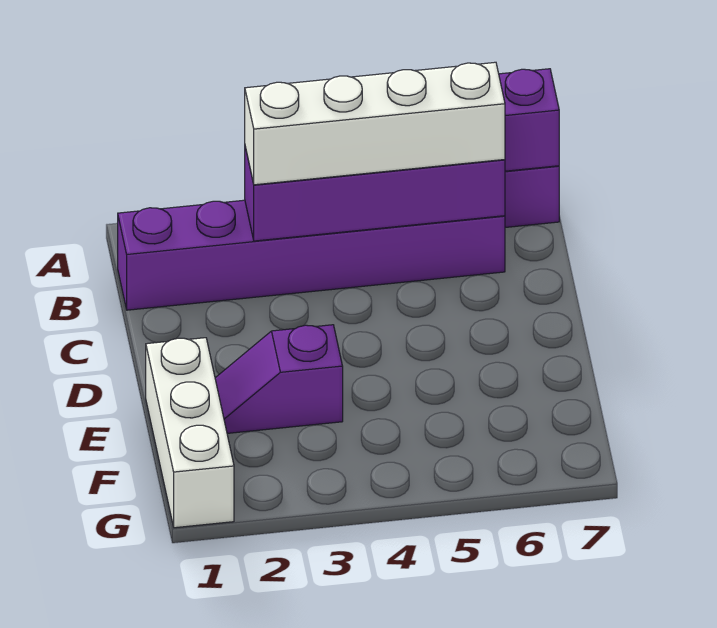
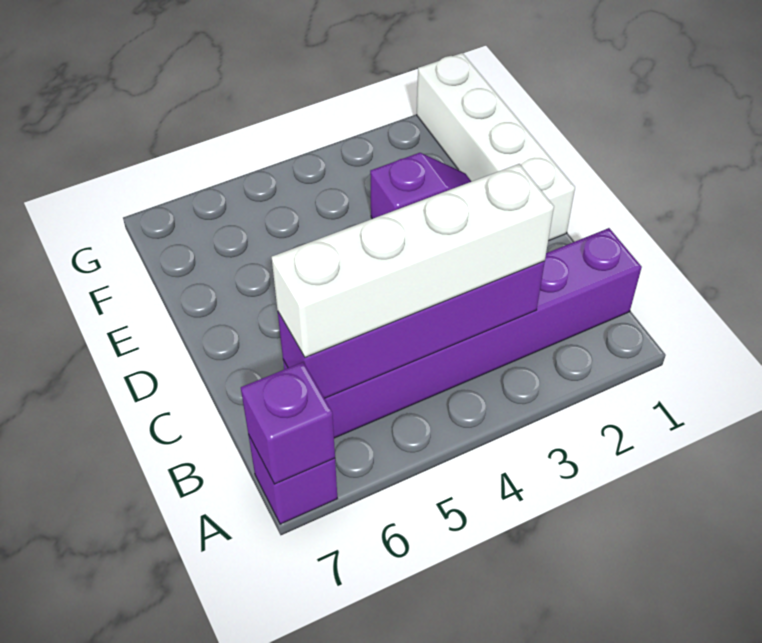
white 1x3 brick [146,338,234,528] -> white 1x4 brick [417,53,575,241]

